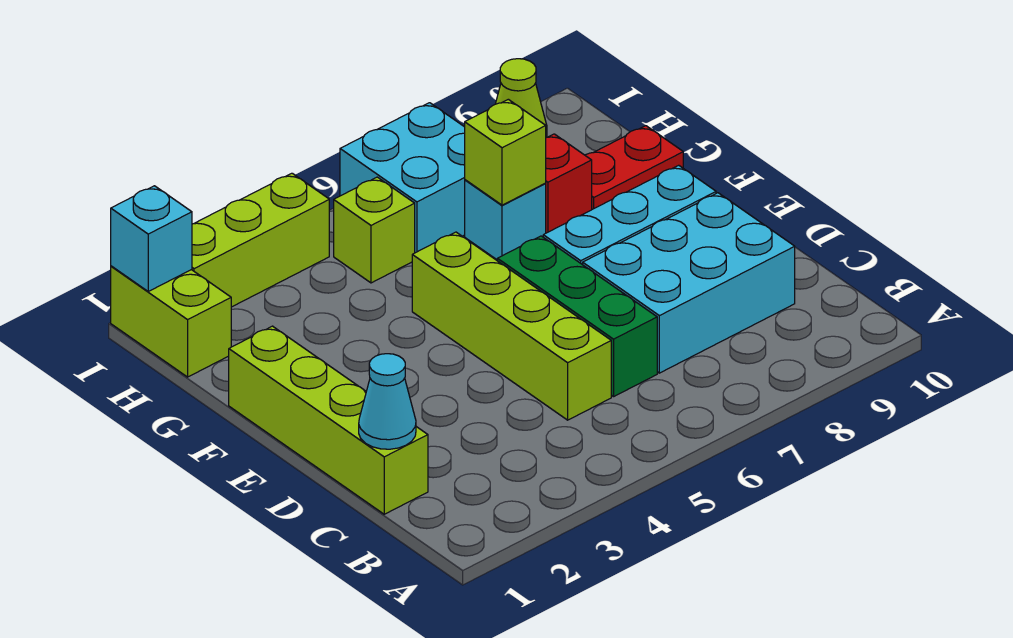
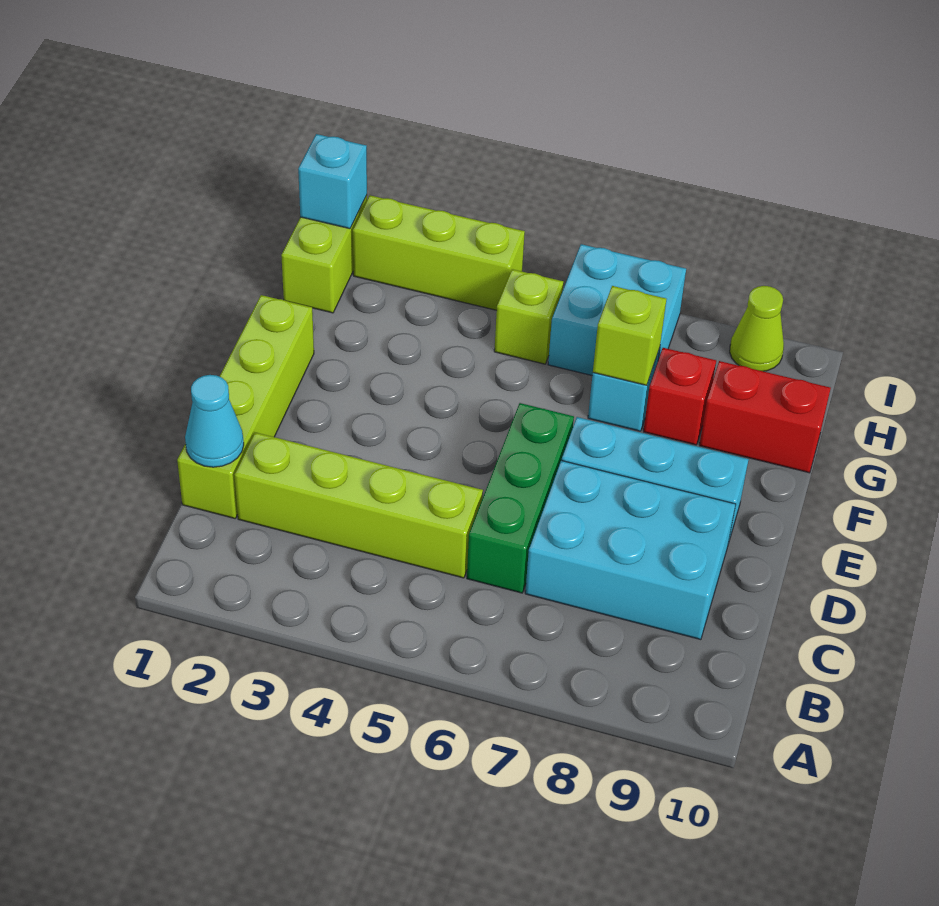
lime 1x4 brick [412,232,611,420] -> lime 1x4 brick turned to [234,432,483,578]
red 1x2 plate [585,126,683,209] -> red 1x2 brick [699,361,831,473]

